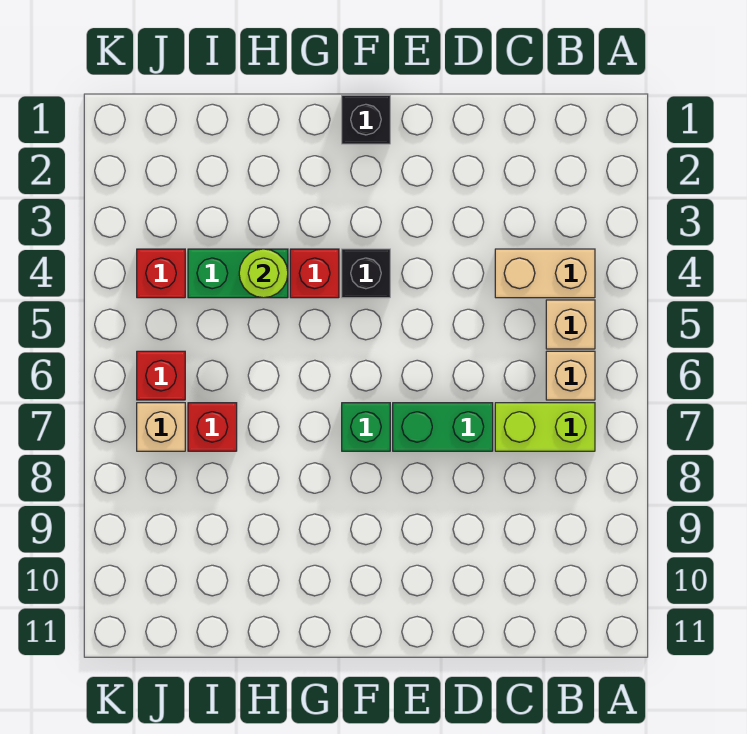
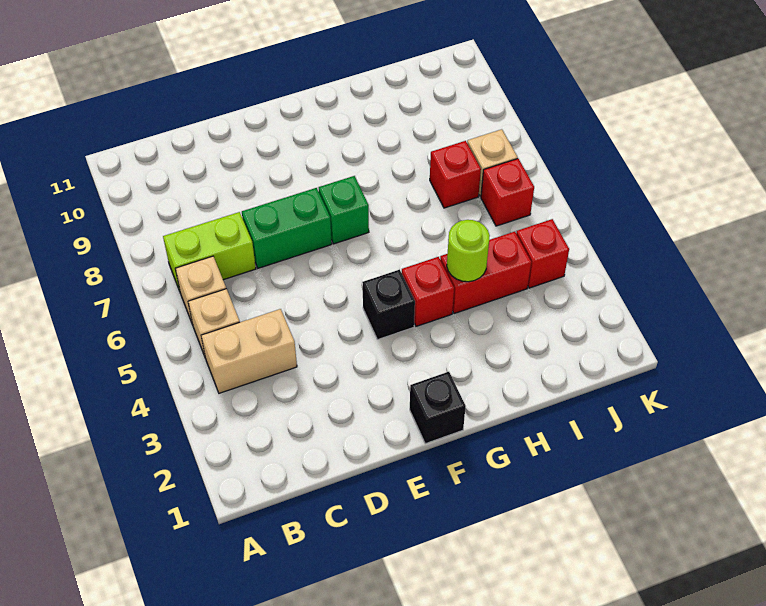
green 1x2 brick [188,249,288,298] -> red 1x2 brick [440,232,531,314]

